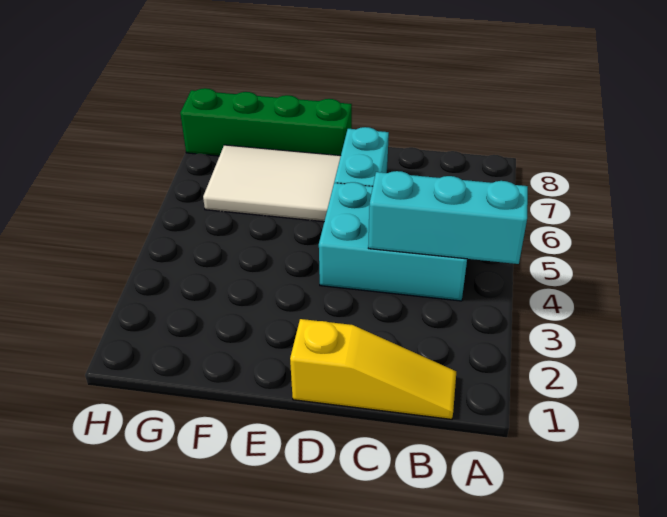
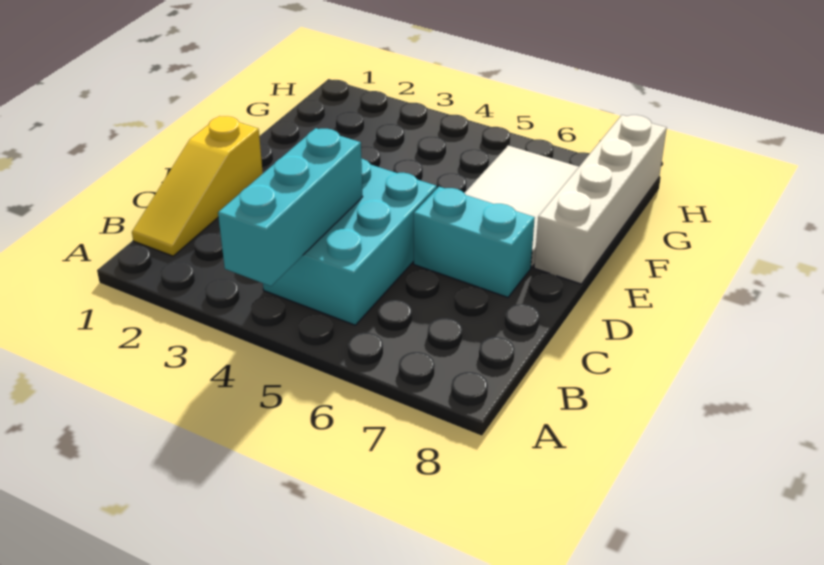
green 1x4 brick [180,88,352,156] -> white 1x4 brick [534,115,667,284]

